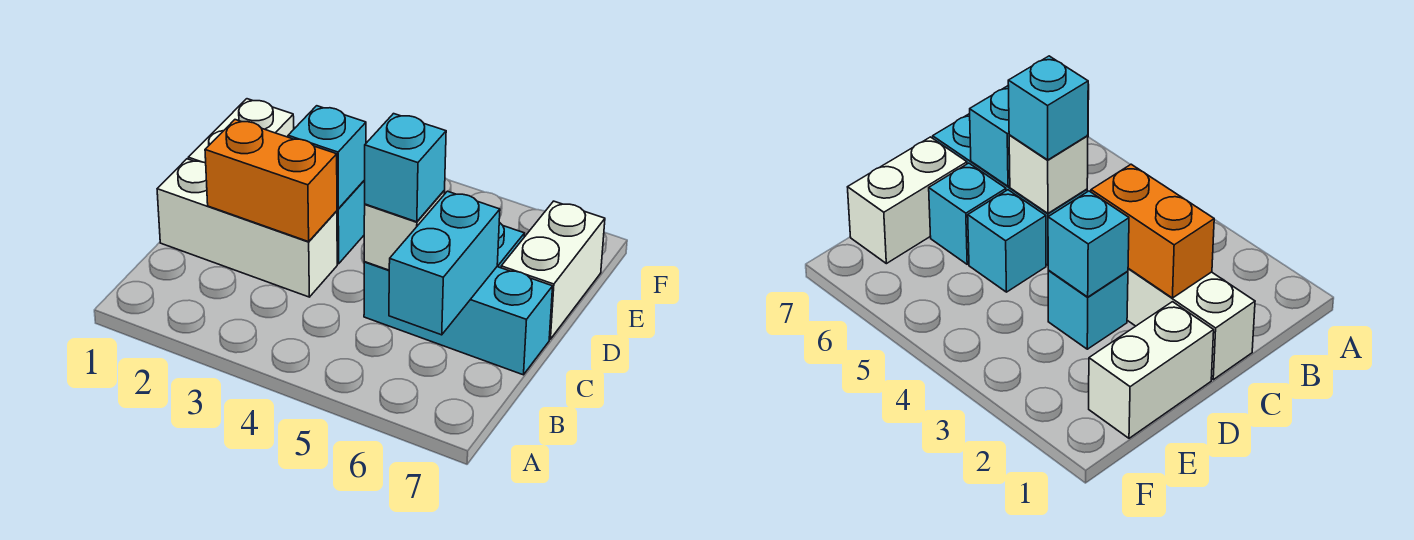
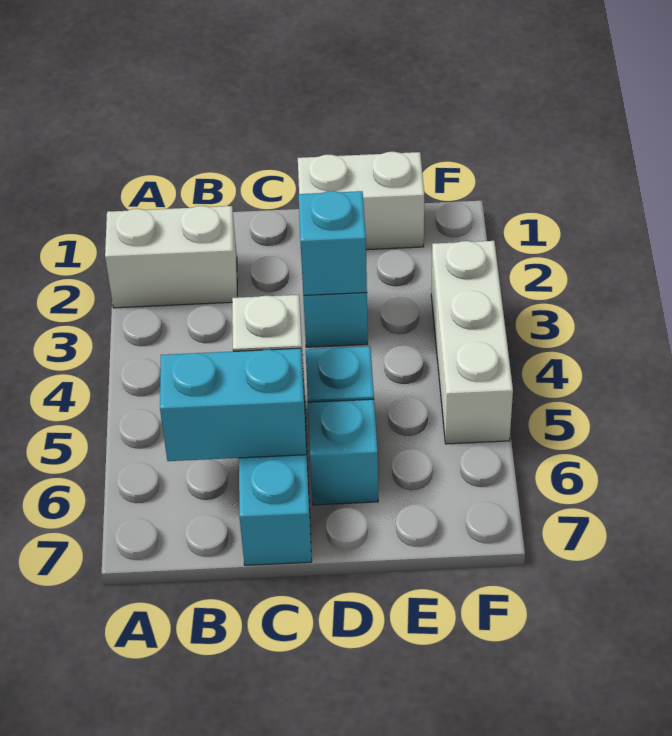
white 1x3 brick [157,159,337,297] -> white 1x3 brick moved to [431,241,513,444]
orange 1x2 brick [205,120,337,242] -> none
cyan 1x1 brick [365,114,446,222] -> none
white 1x2 brick [501,201,605,339] -> white 1x2 brick moved to [105,206,237,308]

